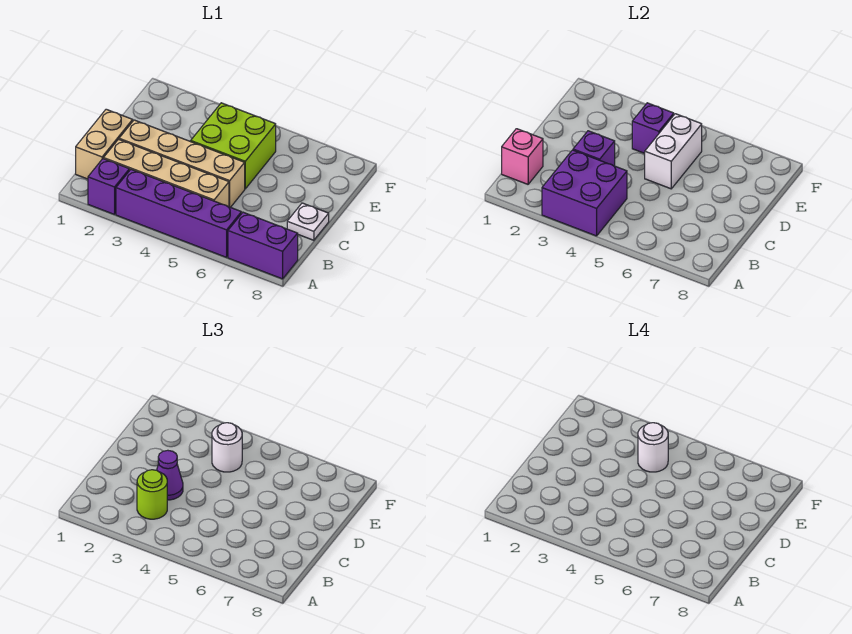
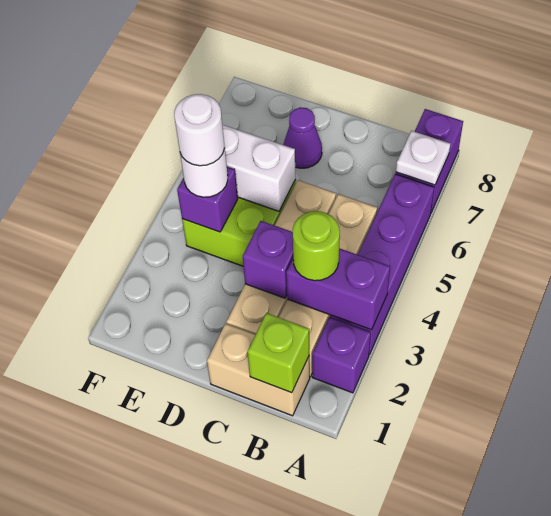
purple 2x2 brick [542,150,627,236] -> purple 1x2 brick [286,248,390,330]
pink 1x1 brick [502,129,543,184] -> lime 1x1 brick [248,313,309,393]
purple 1x1 cone [157,450,183,500] -> purple 1x1 cone moved to [283,107,322,168]
white 1x1 plate [287,203,329,240] -> white 1x1 plate moved to [396,131,450,185]

